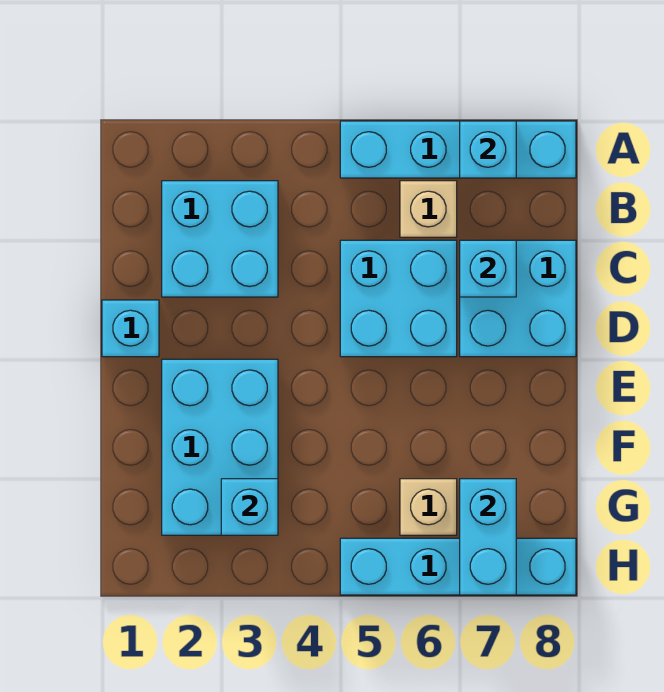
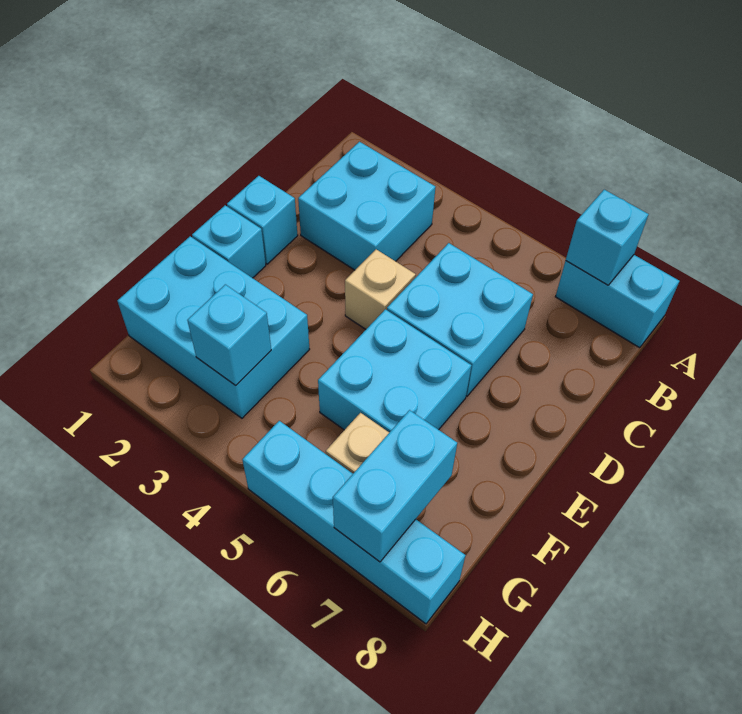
cyan 1x4 brick [340,121,576,178] -> cyan 1x2 brick [555,255,679,348]
tan 1x1 brick [400,181,457,237] -> tan 1x1 brick moved to [345,249,416,329]
cyan 2x2 brick [460,240,576,357] -> cyan 2x2 brick moved to [318,309,471,432]
cyan 1x1 brick [460,240,516,297] -> cyan 1x1 brick moved to [192,205,266,278]
cyan 2x3 brick [162,359,278,535] -> cyan 2x3 brick turned to [117,236,310,418]

